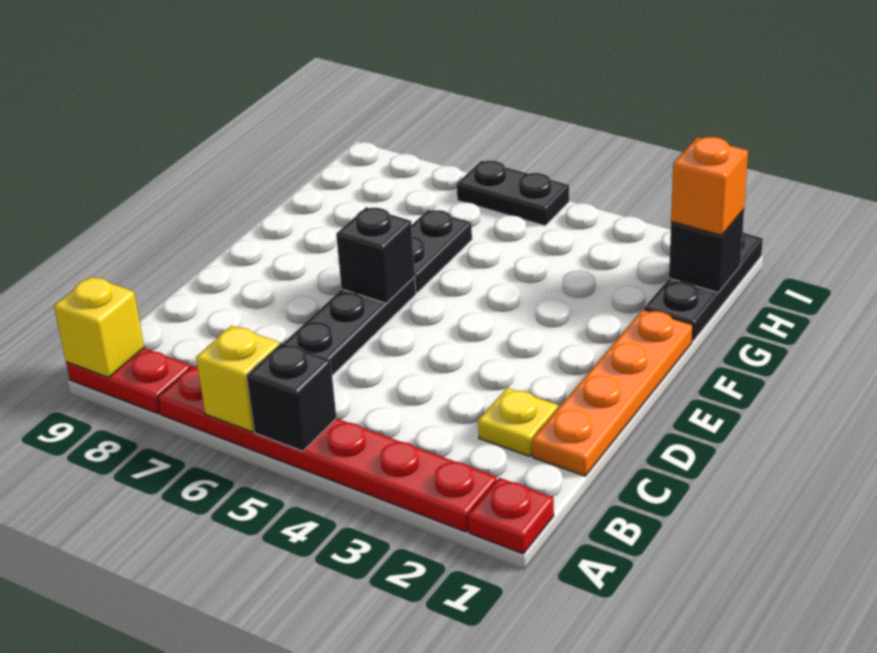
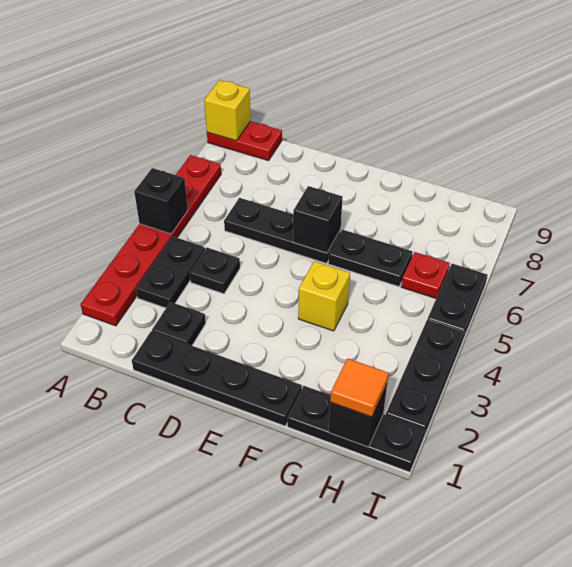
red 1x1 plate [468,478,554,554] -> red 1x1 plate moved to [401,252,450,298]
yellow 1x1 brick [196,326,279,432] -> yellow 1x1 brick moved to [298,261,350,331]
red 1x2 plate [66,348,191,414] -> red 1x2 plate turned to [207,121,282,161]
none -> black 1x2 plate [136,236,205,308]
orange 1x4 plate [532,310,693,476] -> black 1x4 plate [132,331,302,426]
yellow 1x1 plate [478,388,558,457] -> black 1x1 plate [152,302,206,346]
none -> black 1x1 plate [190,247,240,294]
orange 1x1 brick [671,137,748,236] -> orange 1x1 tile [330,359,389,417]
none -> black 1x3 plate [386,320,465,436]

